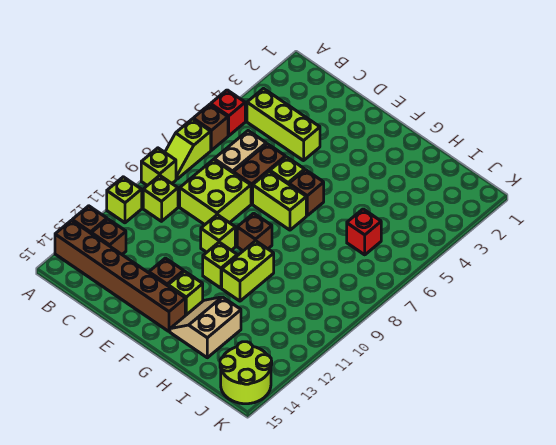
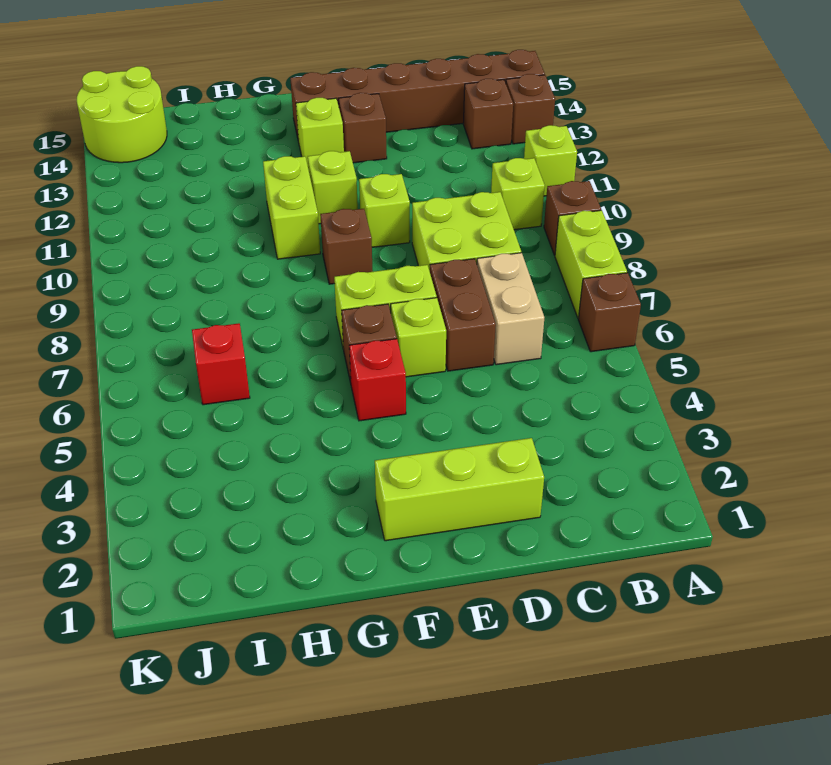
red 1x1 brick [211,90,245,136] -> red 1x1 brick moved to [349,339,406,421]
lime 1x2 slope [165,119,211,179] -> lime 1x2 brick [555,210,627,318]
lime 1x1 brick [141,148,176,186] -> brown 1x1 brick [544,181,601,255]
lime 1x3 brick [247,89,320,161] -> lime 1x3 brick moved to [375,438,544,541]
tan 2x2 slope [170,297,241,358] -> none

